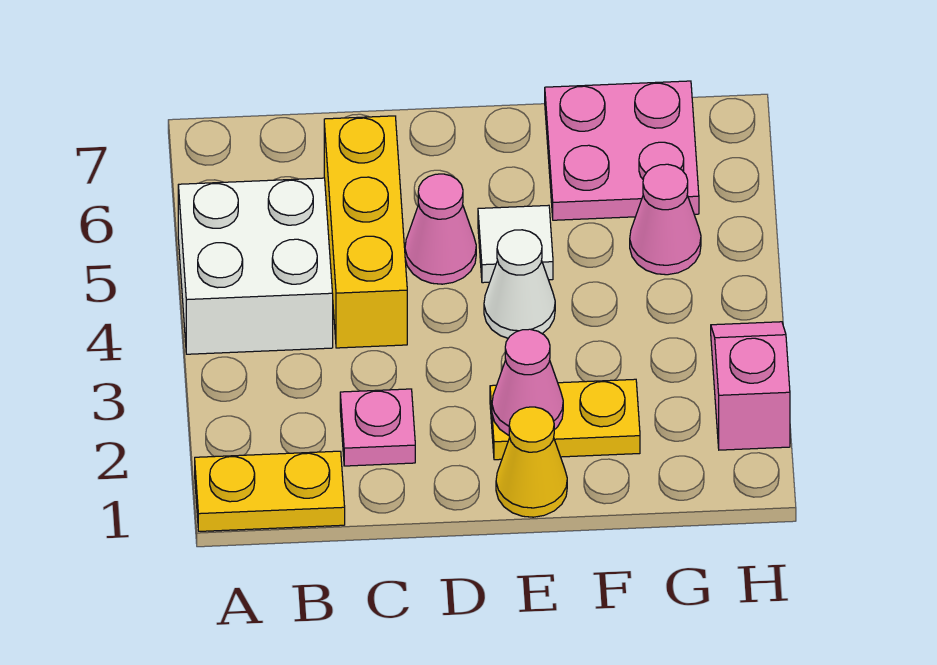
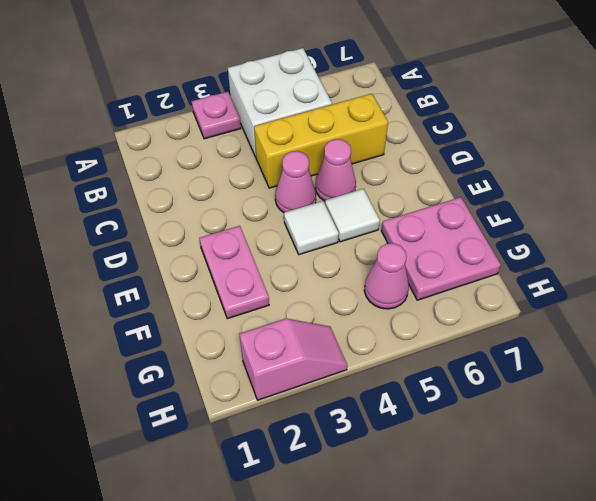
yellow 1x2 plate [195,451,345,531] -> none
pink 1x1 plate [340,389,415,466] -> pink 1x1 plate moved to [192,92,241,139]
yellow 1x1 cone [496,407,567,517] -> none
yellow 1x2 plate [490,379,640,460] -> pink 1x2 plate [199,226,269,319]
pink 1x1 cone [492,329,563,435] -> pink 1x1 cone moved to [275,151,316,212]
white 1x1 cone [484,230,555,338] -> white 1x1 tile [284,201,339,255]

